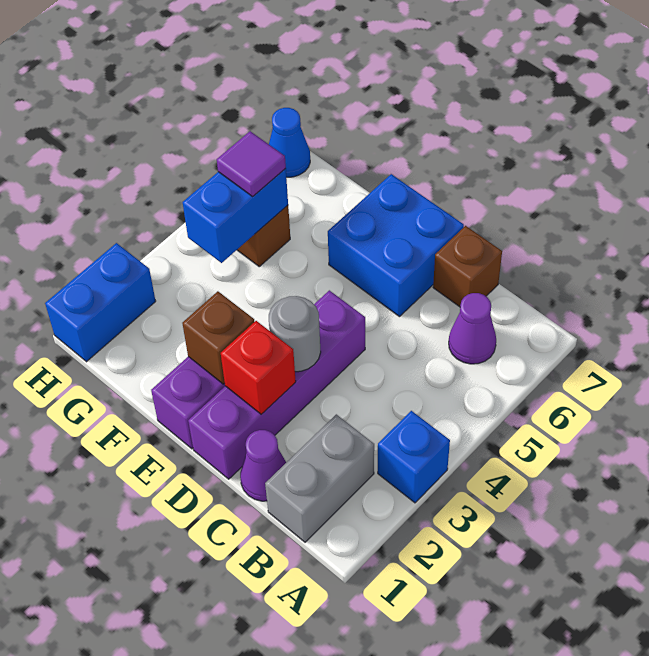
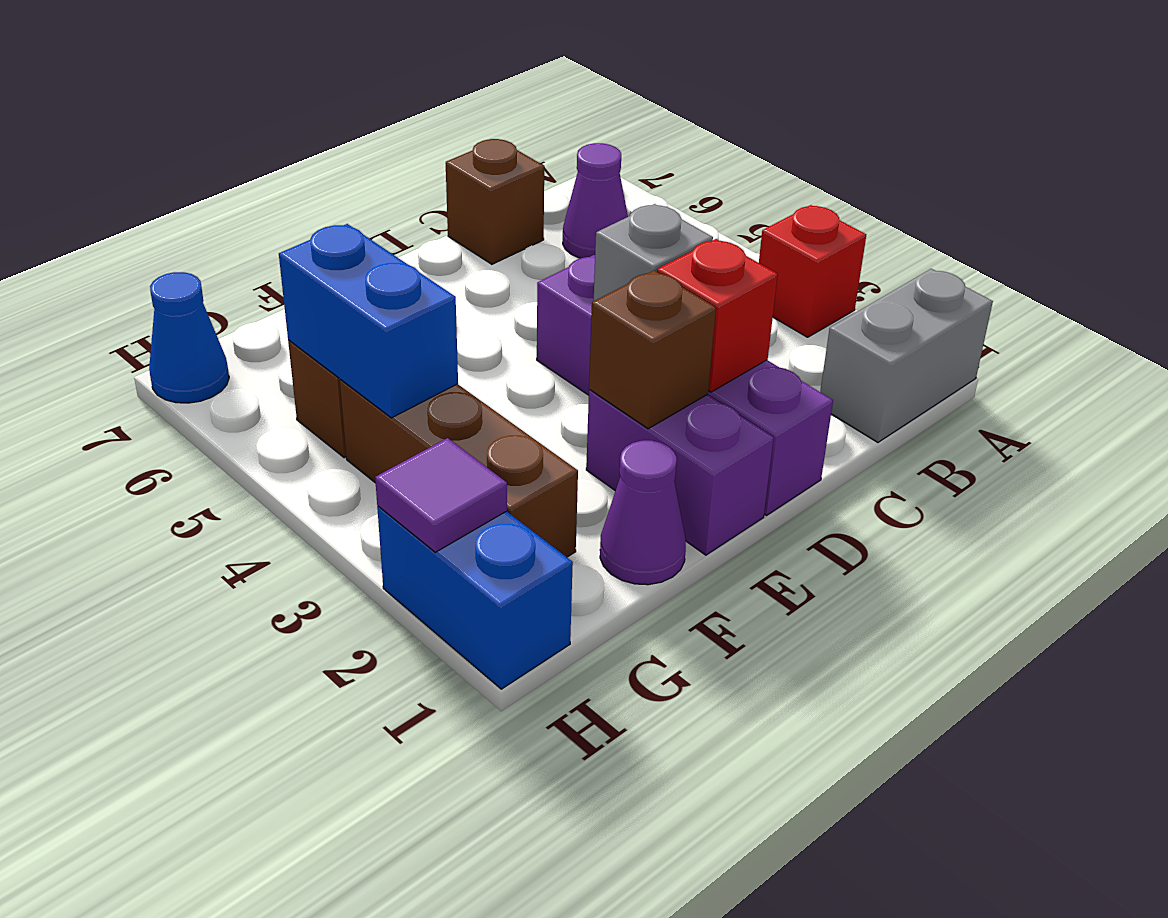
blue 1x1 brick [378,411,450,503] -> red 1x1 brick [759,205,866,337]
grey 1x2 brick [265,414,374,542] -> grey 1x2 brick turned to [820,269,993,442]
purple 1x1 cone [240,430,286,501] -> purple 1x1 cone moved to [600,440,686,585]
grey 1x1 round brick [269,296,321,372] -> grey 1x1 brick [594,204,713,301]
blue 2x2 brick [328,174,464,317] -> none
none -> brown 1x3 brick [340,379,578,557]
purple 1x1 tile [217,131,286,196] -> purple 1x1 tile moved to [375,438,507,552]

